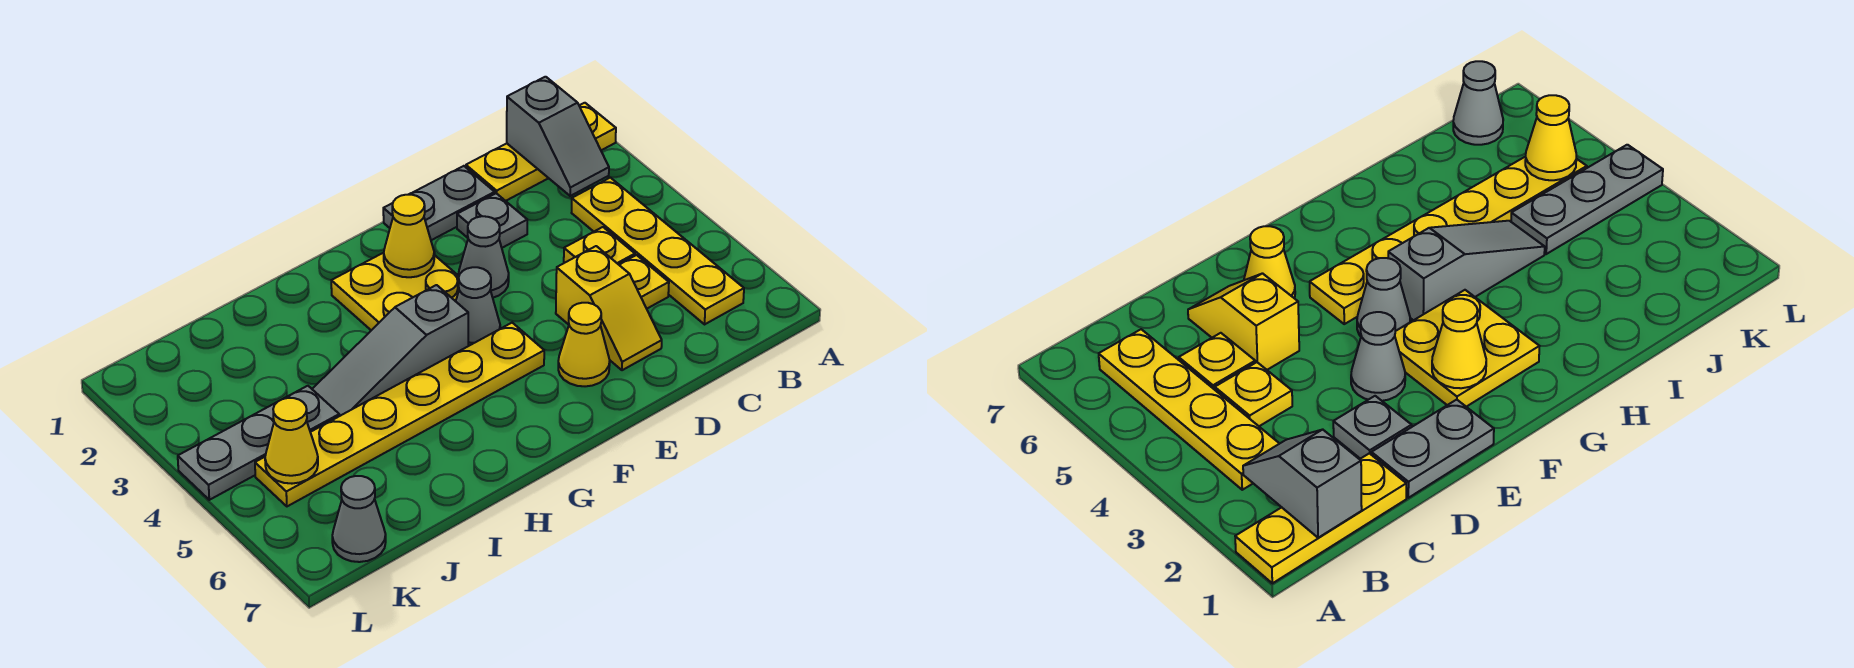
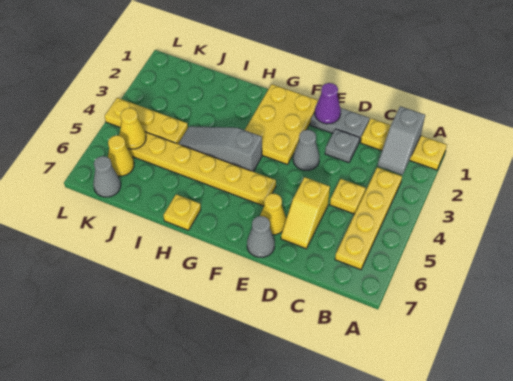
yellow 1x1 plate [619,255,669,309] -> yellow 1x1 plate moved to [163,194,201,230]
none -> purple 1x1 cone [315,83,341,124]
yellow 2x2 plate [331,253,459,330] -> yellow 2x3 plate [245,84,318,165]
yellow 1x1 cone [384,195,434,277] -> yellow 1x1 cone moved to [108,135,134,176]
grey 1x1 cone [456,267,500,346] -> grey 1x1 cone moved to [247,216,275,257]
grey 1x3 plate [178,386,339,500] -> yellow 1x3 plate [105,98,188,144]

